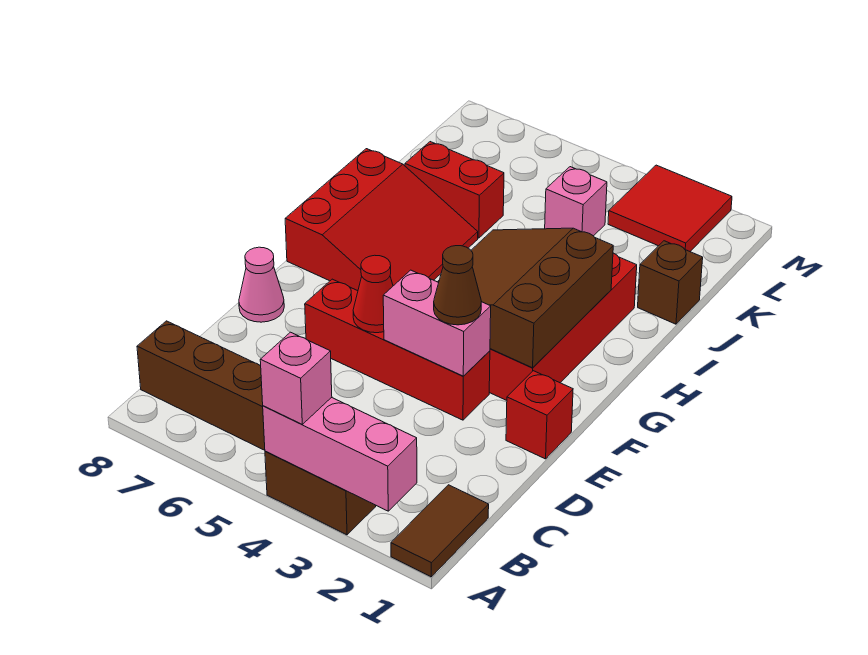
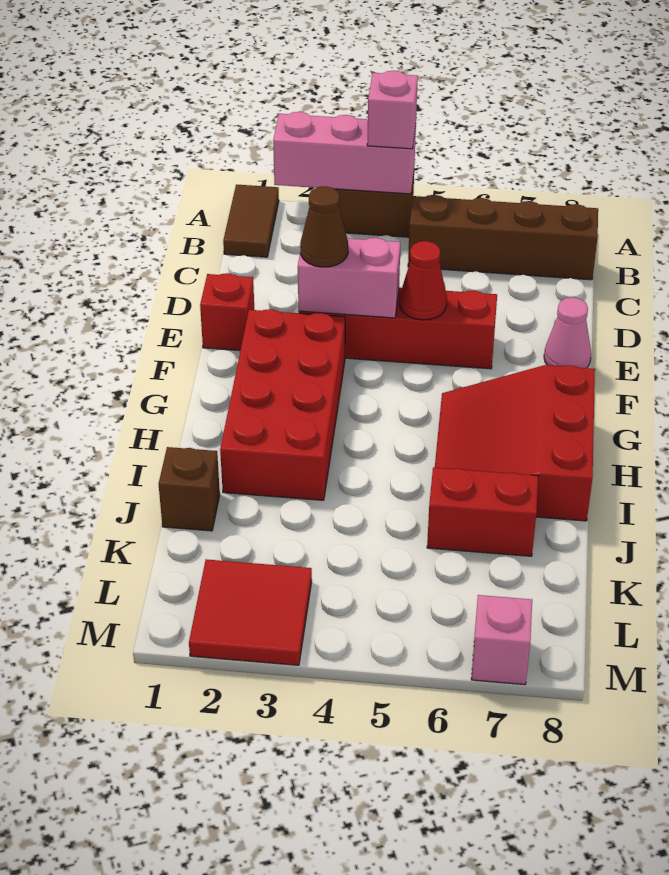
brown 3x3 slope [438,228,613,368] -> none
pink 1x1 brick [545,167,607,236] -> pink 1x1 brick moved to [471,595,532,685]

